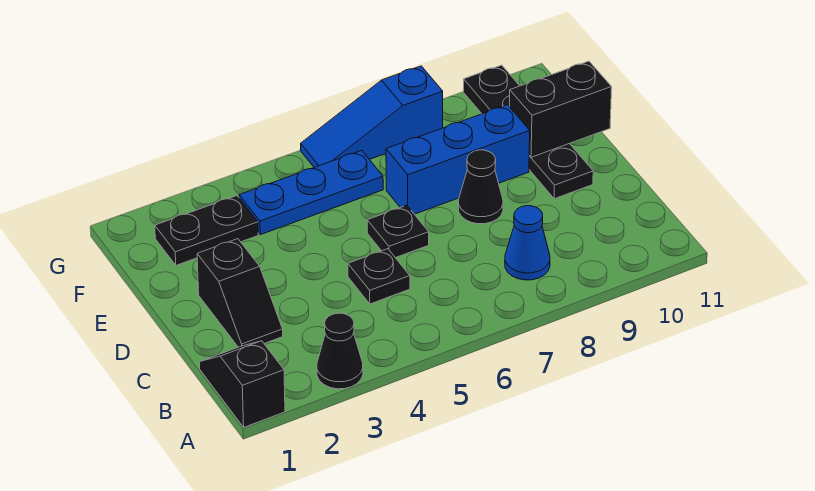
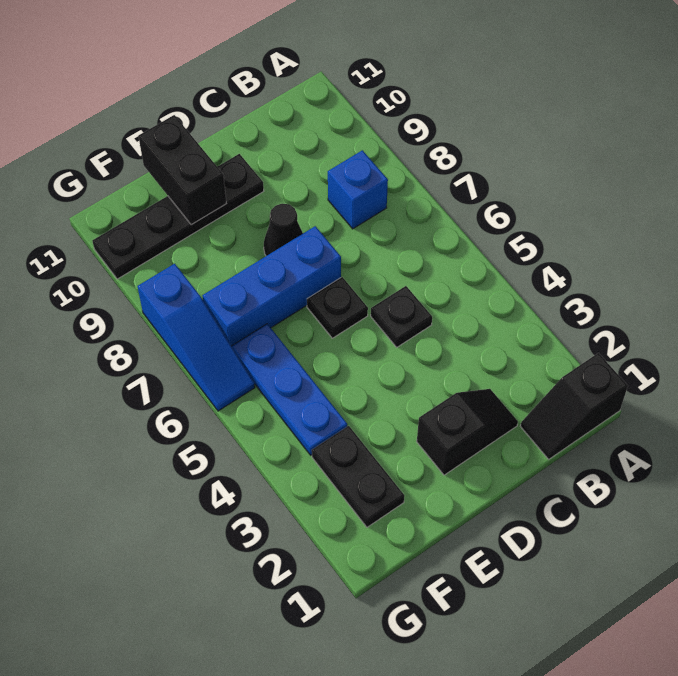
black 1x1 cone [317,313,363,389] -> none
blue 1x1 cone [505,206,550,280] -> blue 1x1 brick [328,150,388,229]
blue 1x3 brick [386,105,530,214] -> blue 1x3 brick turned to [203,226,341,346]

